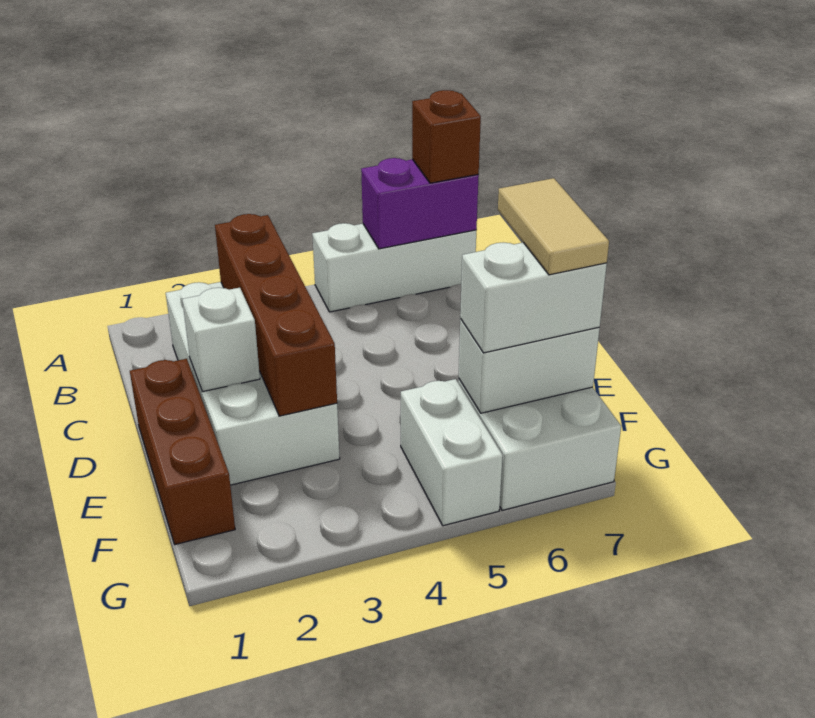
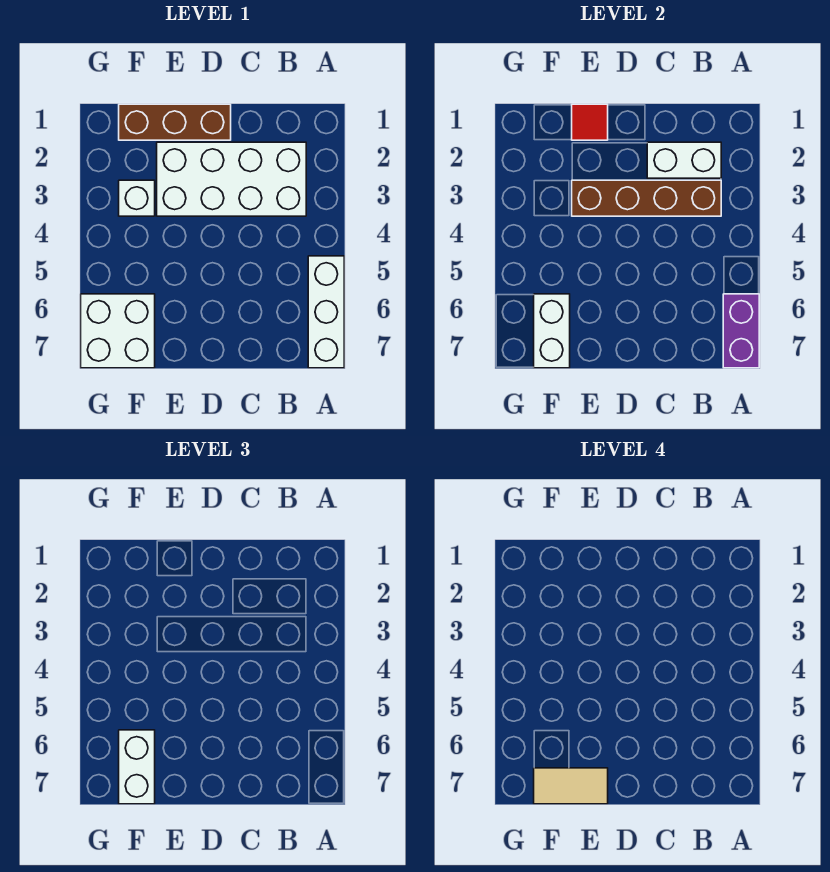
brown 1x1 brick [412,90,481,183] -> none
white 1x1 brick [182,288,260,392] -> white 1x1 brick moved to [119,180,155,216]
none -> red 1x1 tile [572,104,608,140]
white 1x2 brick [401,379,503,526] -> white 1x2 brick moved to [647,142,721,178]

